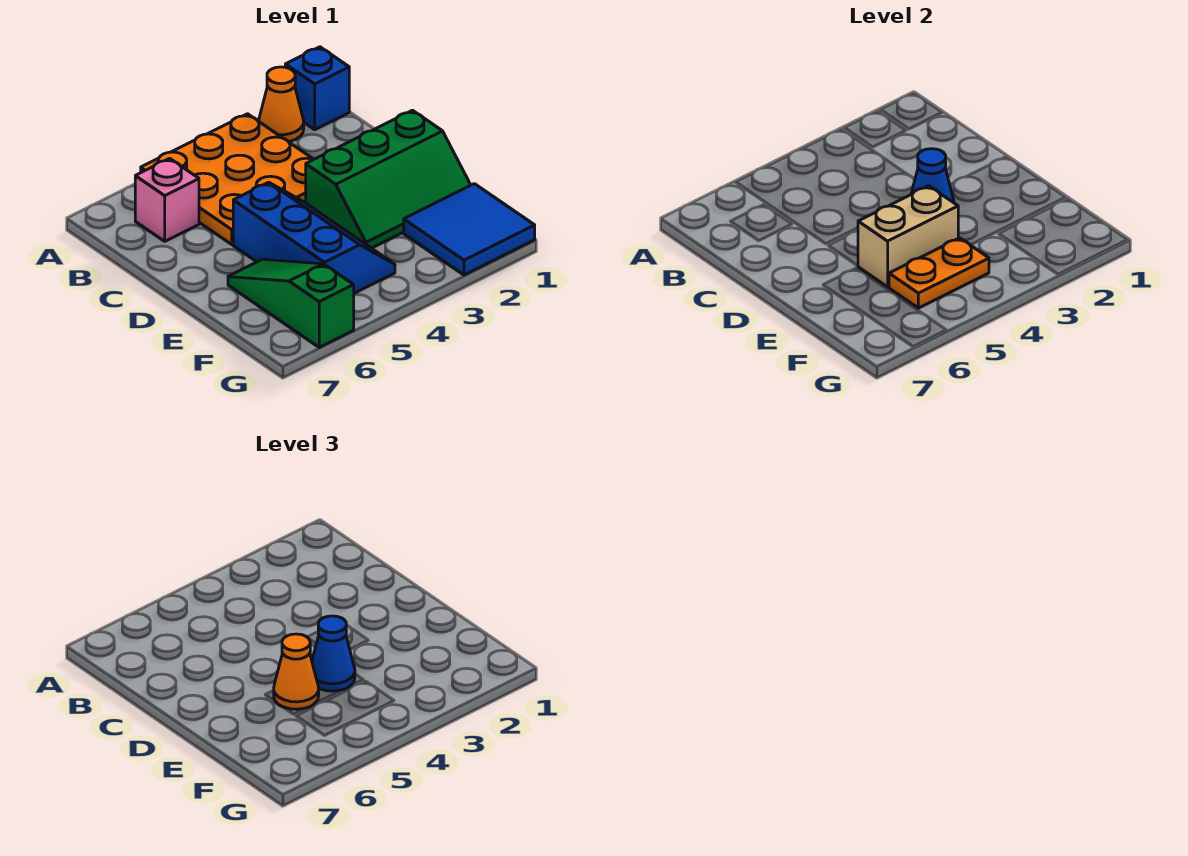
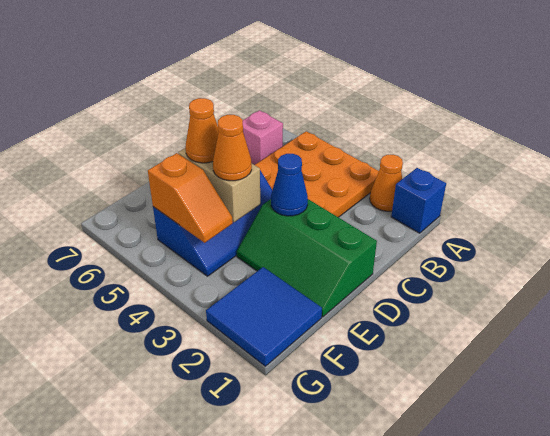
blue 1x1 cone [312,616,355,691] -> orange 1x1 cone [213,115,252,181]
green 1x3 slope [228,259,354,347] -> none
orange 1x2 plate [889,238,989,308] -> orange 1x2 slope [148,153,233,243]

